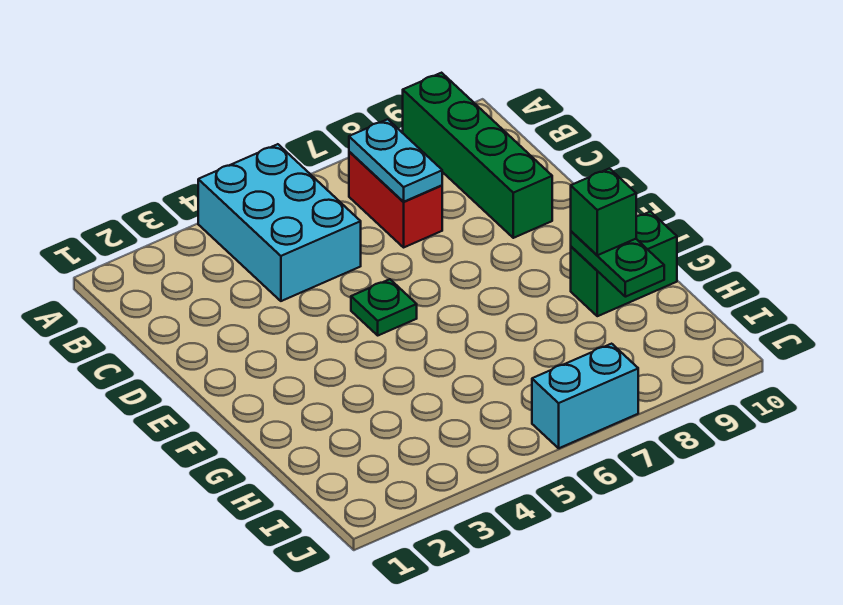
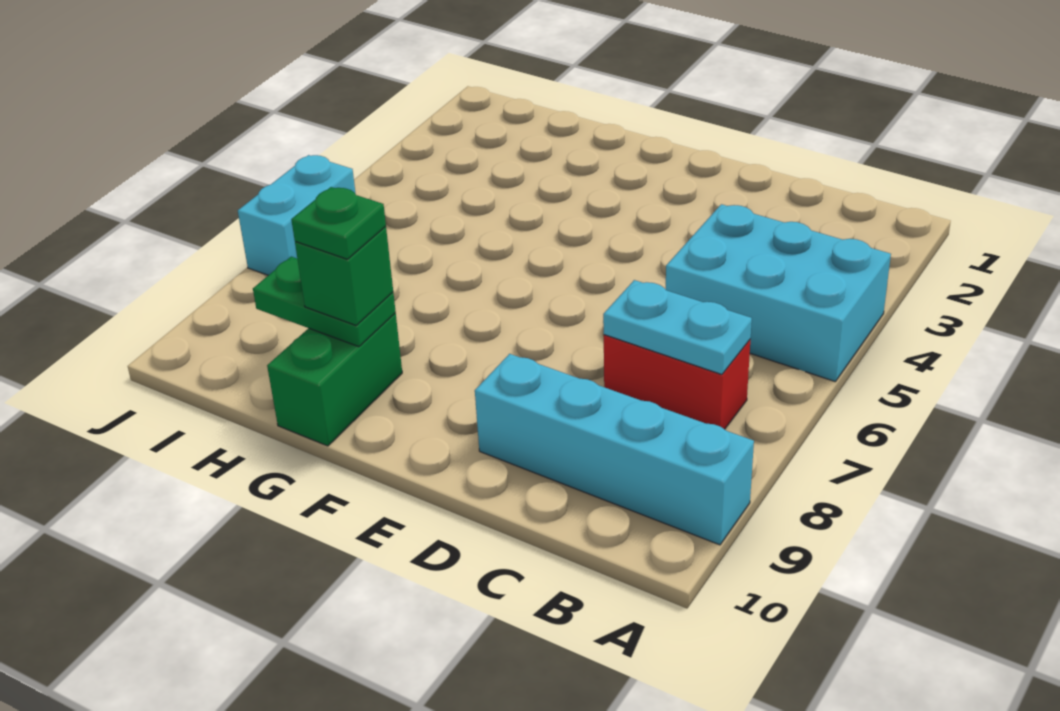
green 1x4 brick [403,73,552,238] -> cyan 1x4 brick [475,354,754,545]
green 1x1 plate [351,279,417,335] -> green 1x1 plate moved to [291,187,386,259]

